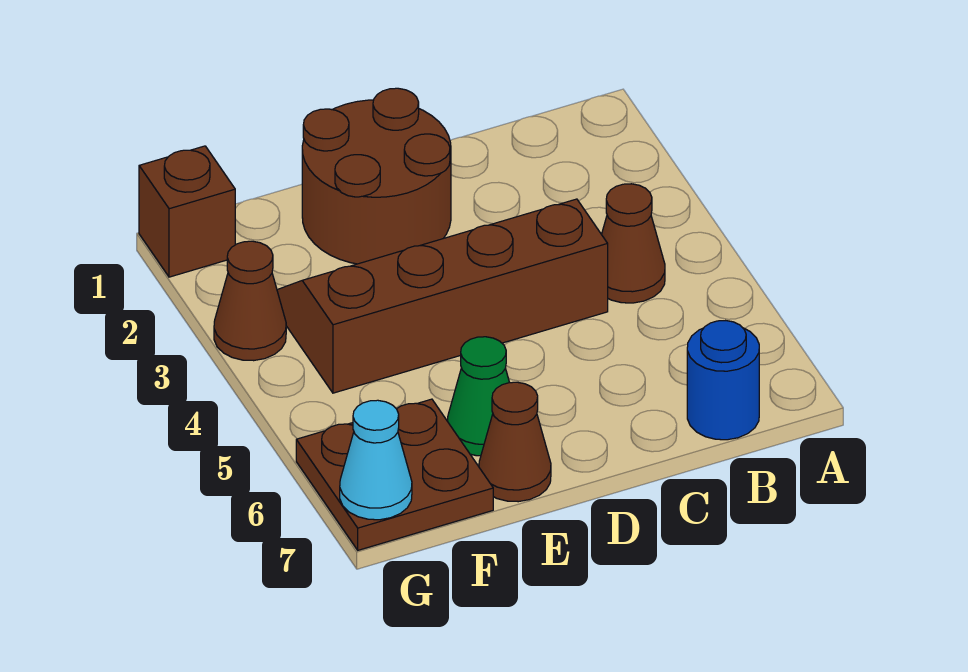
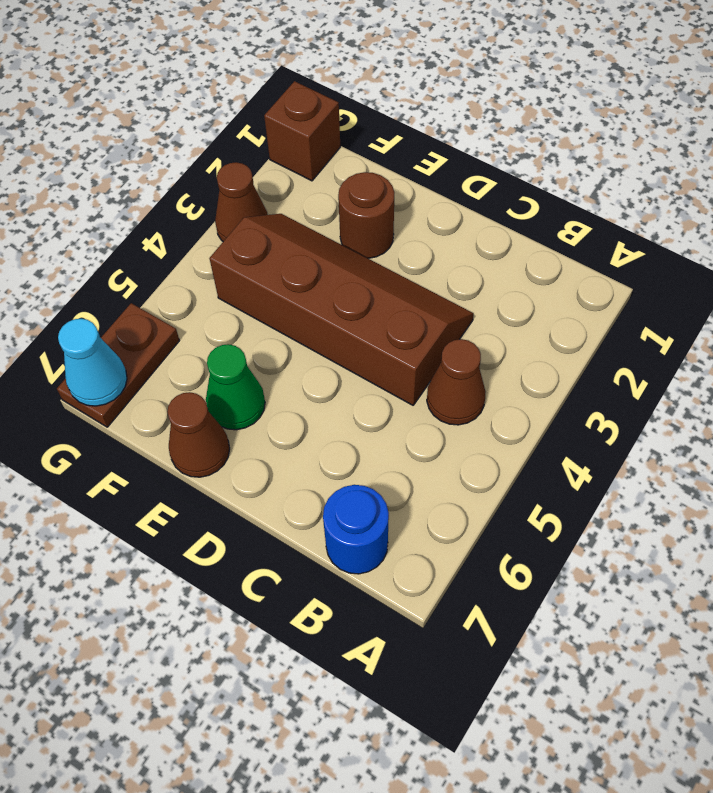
brown 2x2 round brick [302,88,451,264] -> brown 1x1 round brick [338,172,394,258]
brown 2x2 plate [296,399,493,550] -> brown 1x2 plate [57,303,179,427]

